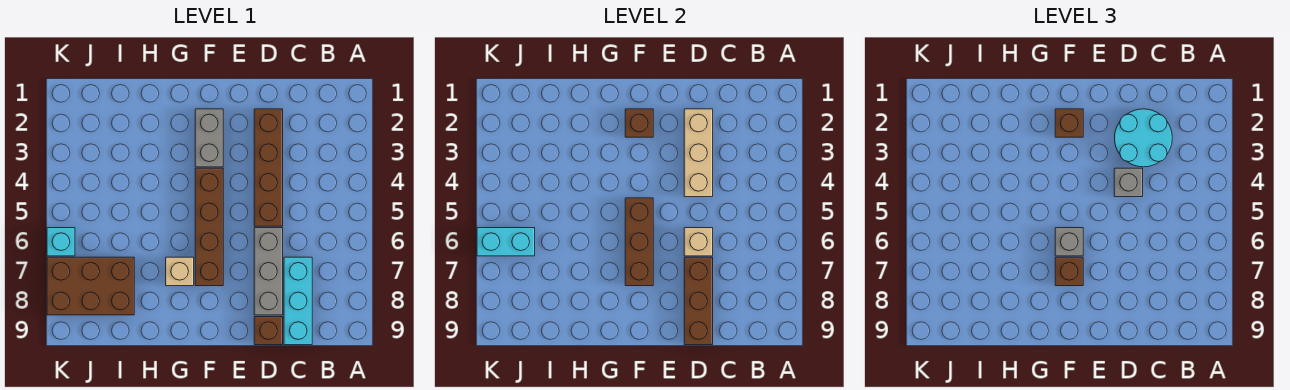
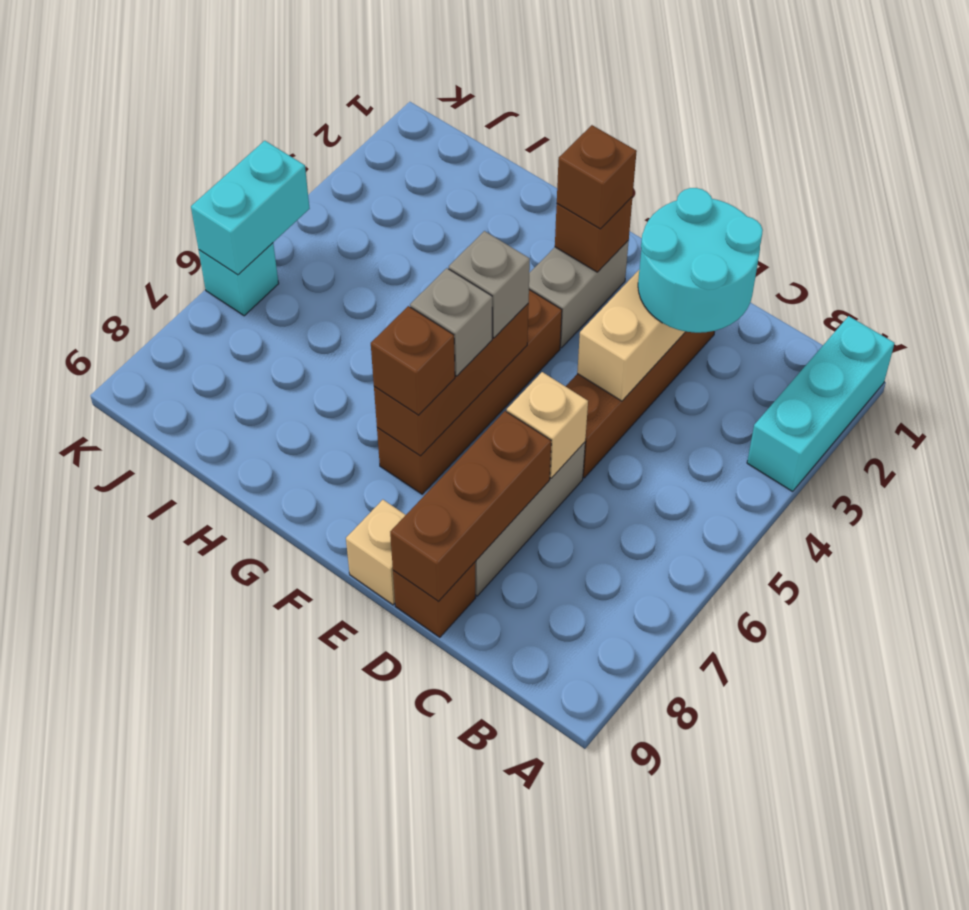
cyan 1x3 brick [284,257,312,345] -> cyan 1x3 brick moved to [747,316,895,491]
grey 1x1 brick [1114,168,1143,197] -> grey 1x1 brick moved to [449,231,530,338]
tan 1x1 brick [166,257,194,286] -> tan 1x1 brick moved to [346,500,405,605]
brown 2x3 brick [47,257,134,315] -> none
cyan 1x2 brick [477,228,535,256] -> cyan 1x2 brick turned to [191,141,310,275]

